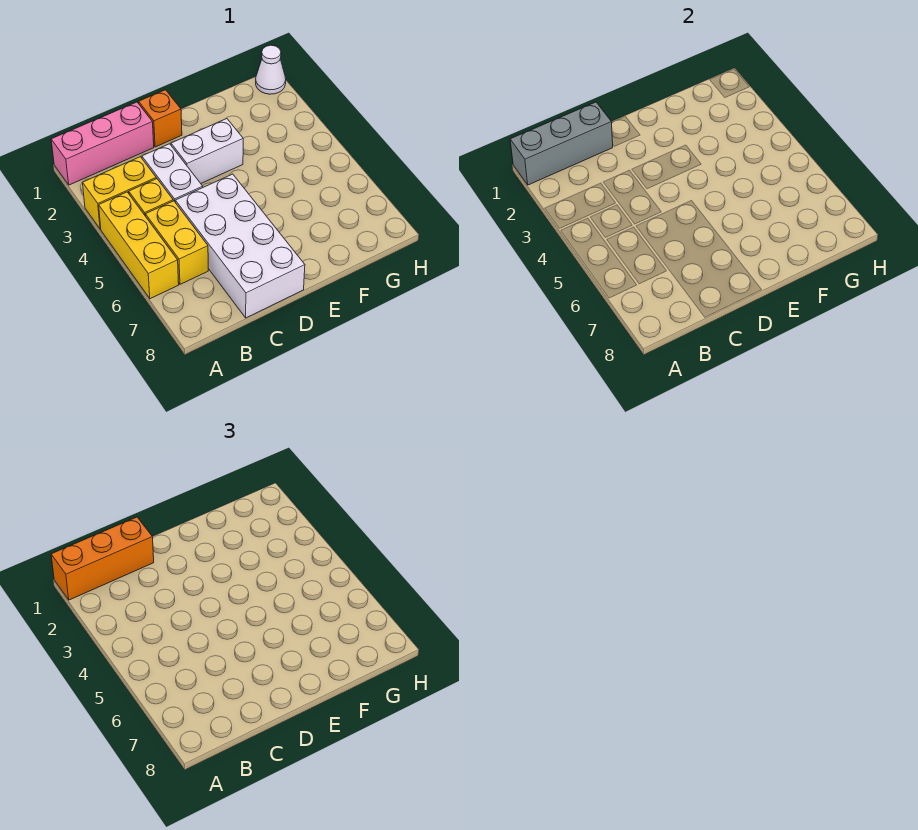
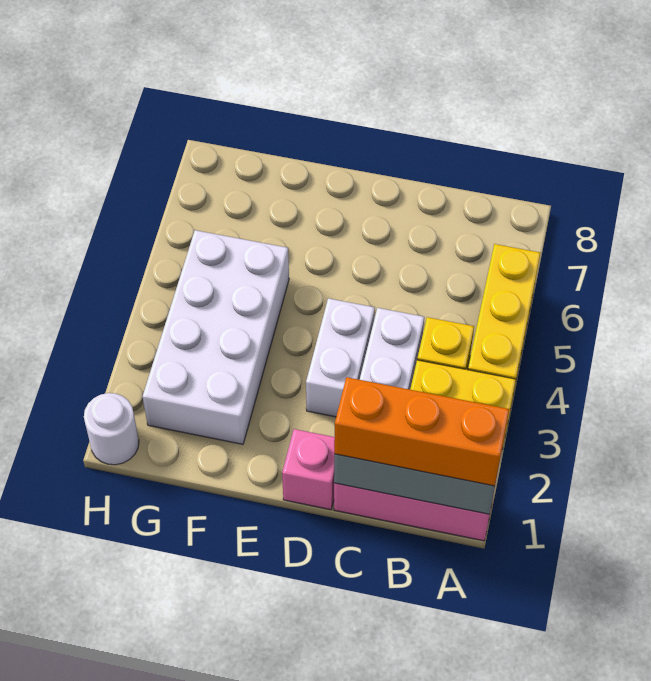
yellow 1x2 brick [146,201,208,284] -> none
white 2x4 brick [175,174,305,318] -> white 2x4 brick moved to [143,230,289,444]
orange 1x1 brick [139,90,182,147] -> pink 1x1 brick [282,429,335,510]
white 1x2 brick [171,119,243,183] -> white 1x2 brick turned to [306,298,375,417]
white 1x1 cone [256,45,286,94] -> white 1x1 round brick [84,393,139,465]

